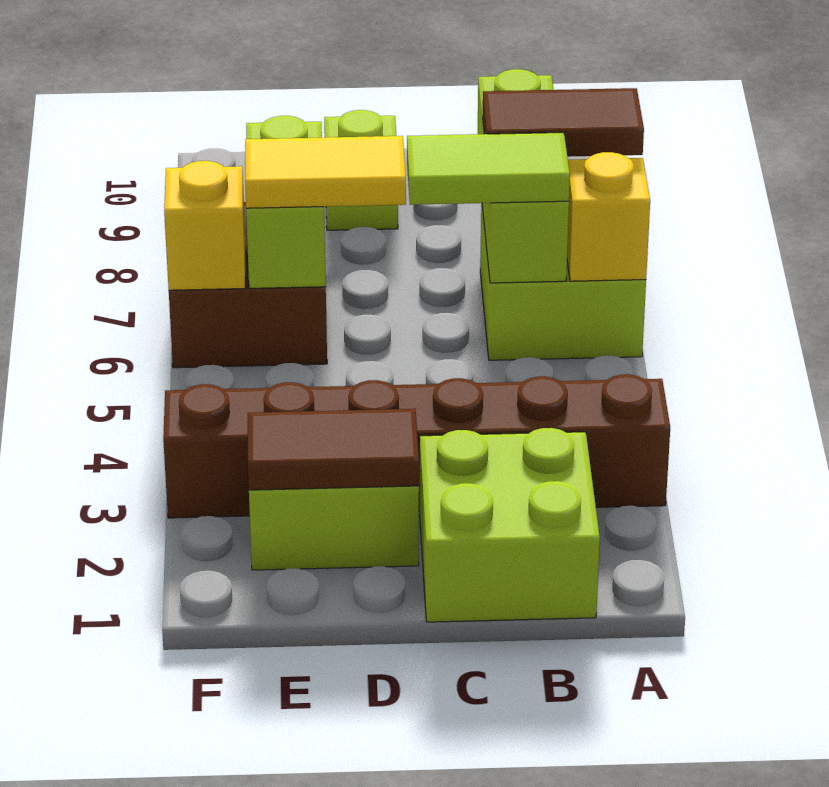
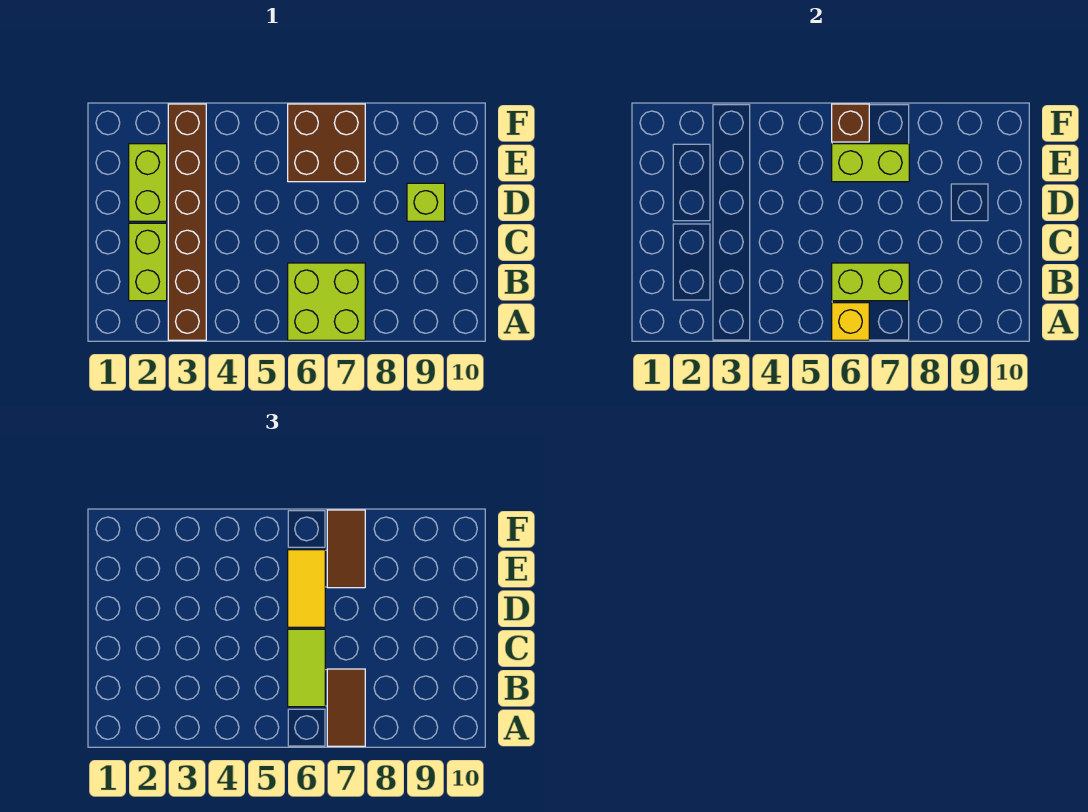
lime 2x2 brick [420,428,600,622] -> lime 1x2 brick [129,223,167,301]
lime 1x3 brick [478,69,569,283] -> lime 1x2 brick [832,263,909,301]
brown 1x2 tile [248,409,419,490] -> brown 1x2 tile moved to [327,510,365,588]
yellow 1x1 brick [164,161,245,290] -> brown 1x1 brick [832,104,869,142]

